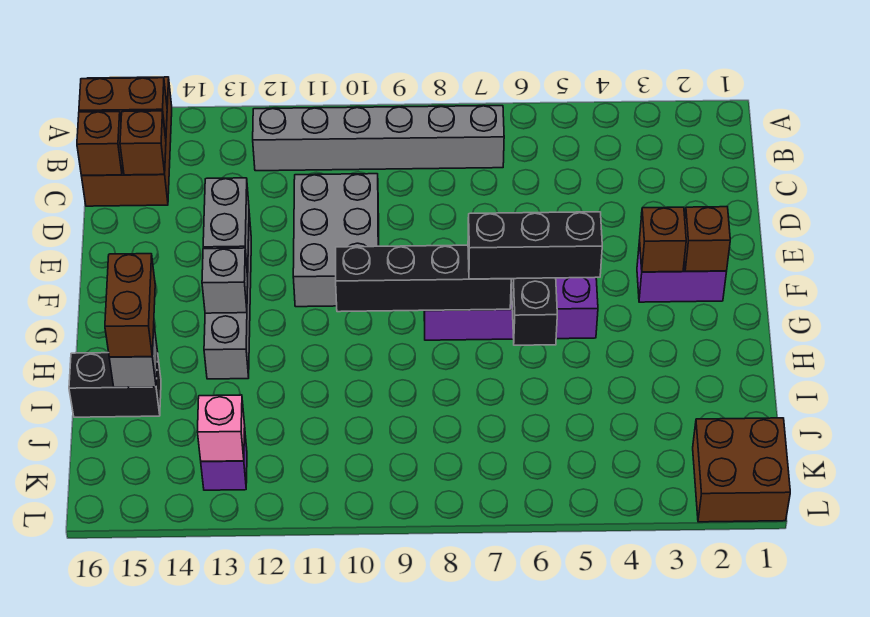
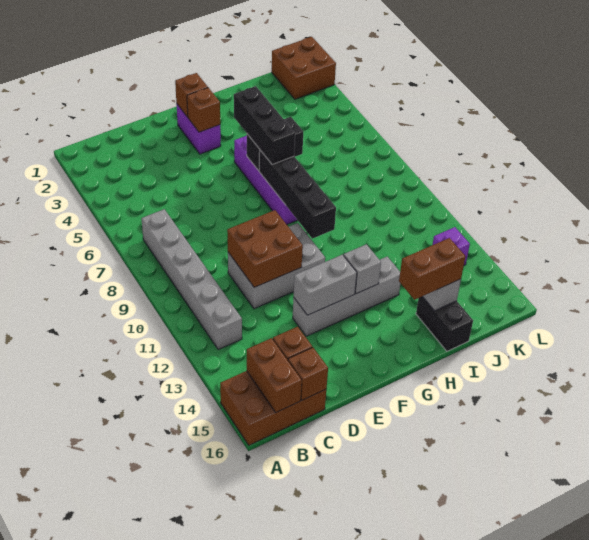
none -> brown 2x2 brick [227,210,303,287]
pink 1x1 brick [197,395,245,461] -> none

